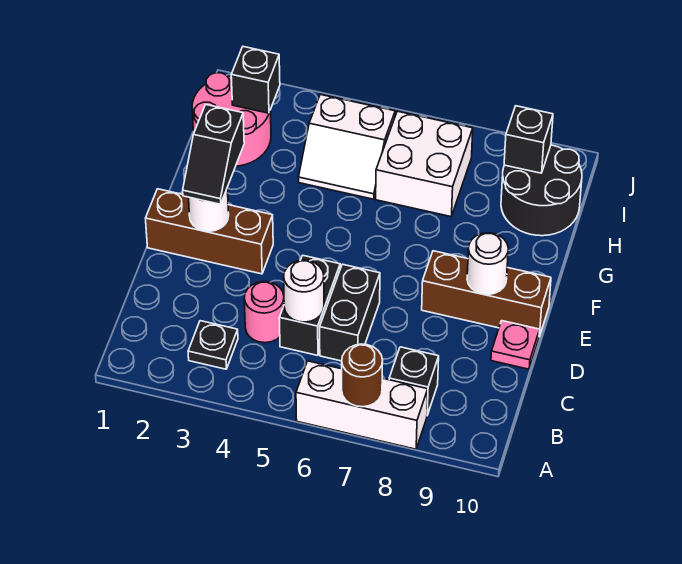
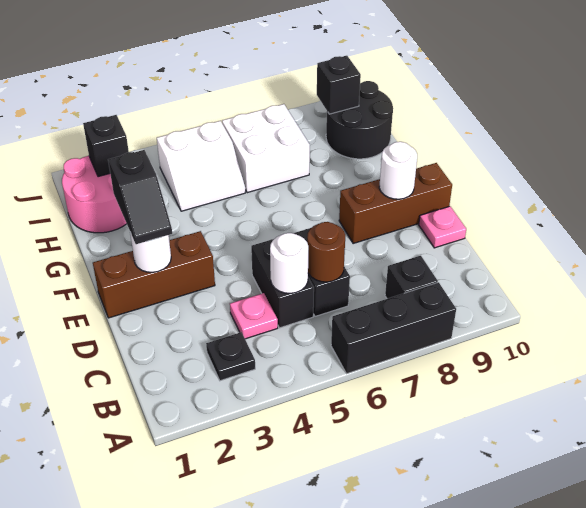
white 1x3 brick [296,361,428,449] -> black 1x3 brick [331,282,456,374]
brown 1x1 round brick [342,344,383,407] -> brown 1x1 round brick moved to [307,222,345,282]
pink 1x1 round brick [244,282,284,343] -> pink 1x1 plate [230,293,278,339]

